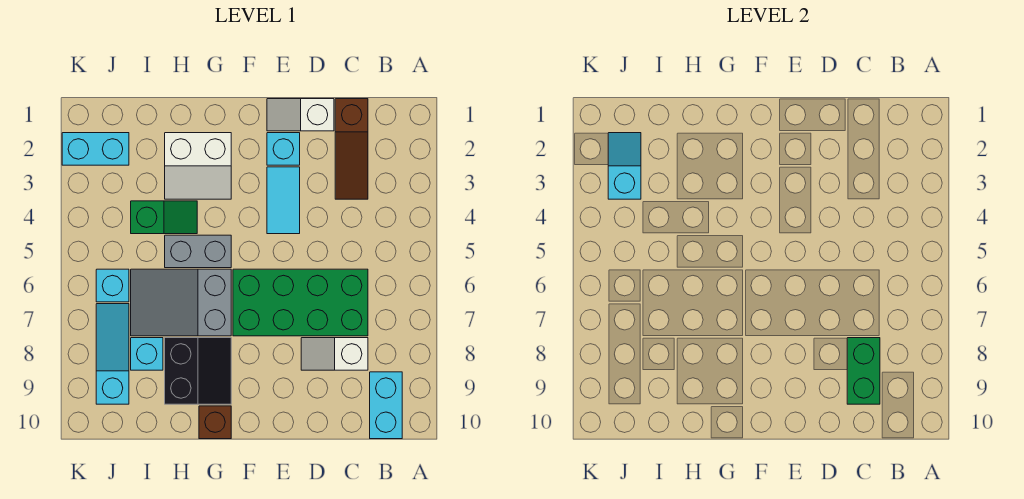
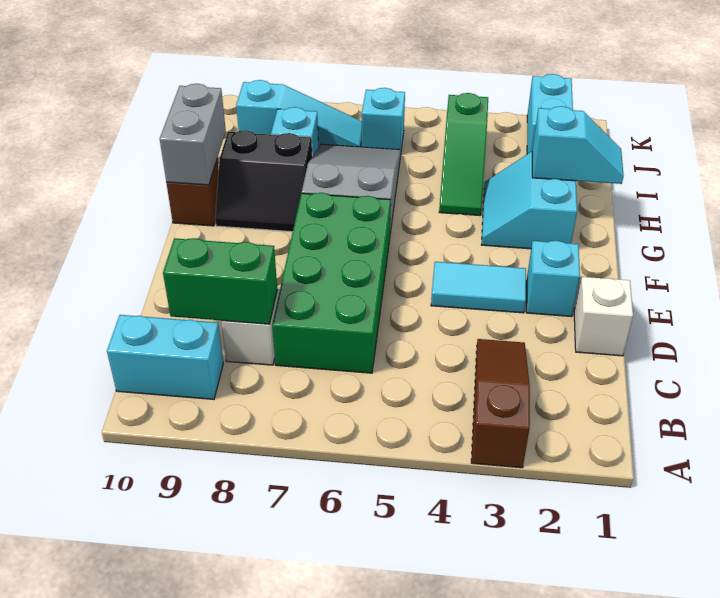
brown 1x3 slope [335,99,368,199] -> brown 1x3 slope turned to [471,339,530,468]
white 2x2 slope [165,133,231,199] -> cyan 2x2 slope [481,152,577,249]
grey 1x2 brick [165,235,231,268] -> grey 1x2 brick moved to [160,84,226,185]
green 1x2 slope [131,201,197,234] -> green 1x3 slope [439,93,488,216]
cyan 1x2 slope [608,133,641,199] -> cyan 1x2 slope moved to [532,106,624,184]

